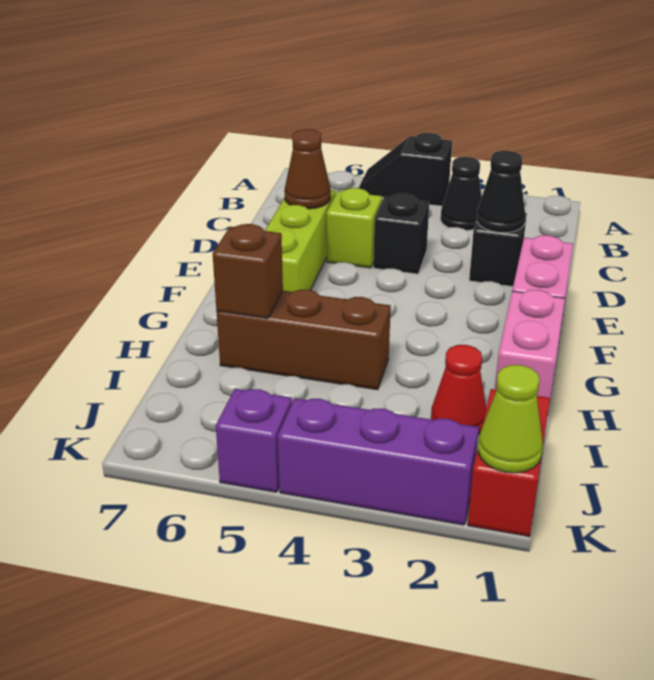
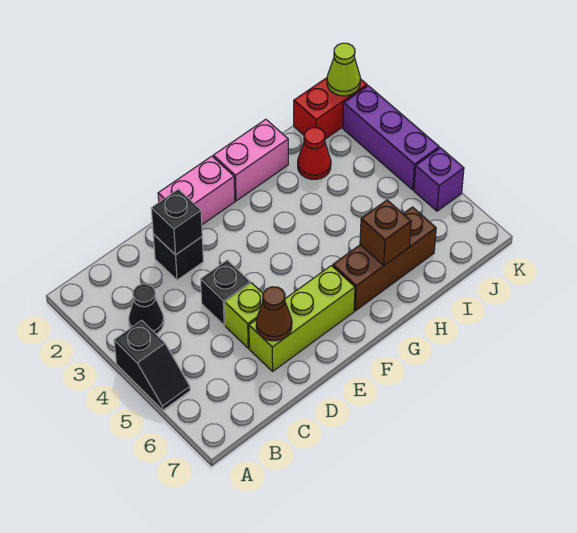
black 1x1 cone [477,151,525,233] -> black 1x1 brick [151,189,202,255]
brown 1x3 brick [217,290,391,390] -> brown 1x3 brick turned to [333,207,436,311]

